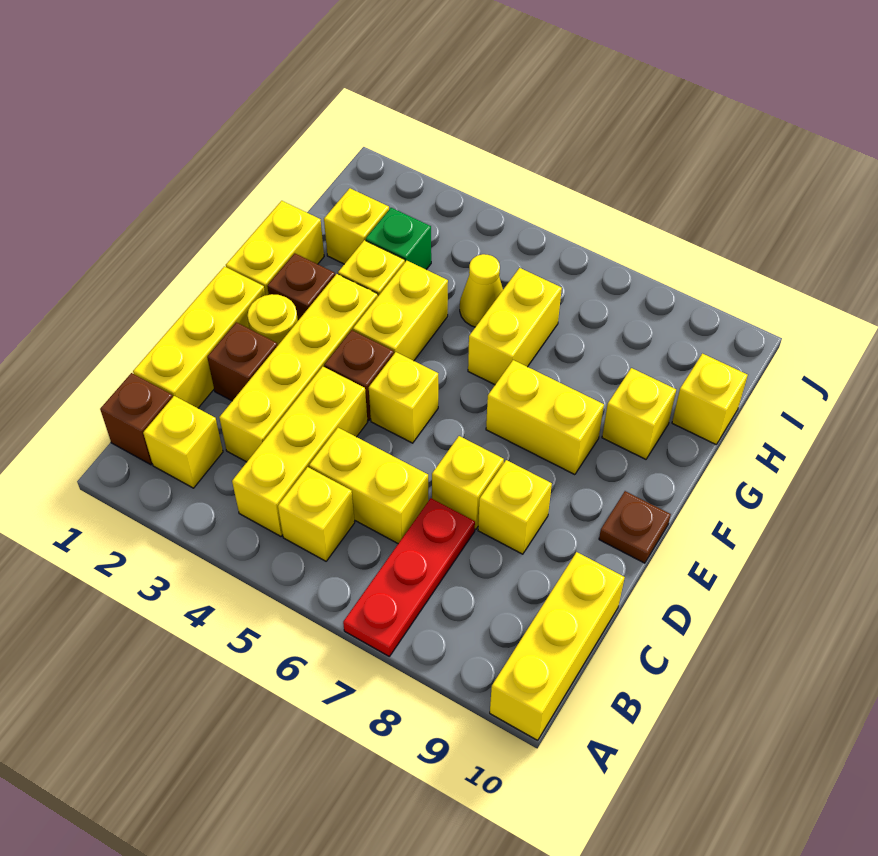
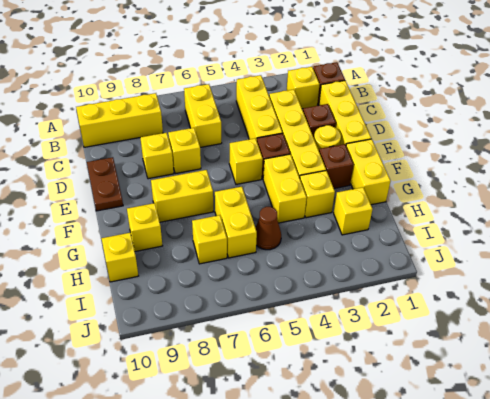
red 1x3 plate [343,498,475,656] -> none
yellow 1x3 brick [490,552,625,740] -> yellow 1x3 brick turned to [76,93,163,147]
yellow 1x1 brick [278,467,355,561] -> yellow 1x1 brick moved to [192,215,227,264]
yellow 1x2 brick [309,428,428,544] -> yellow 1x2 brick turned to [184,84,222,147]
brown 1x1 plate [599,491,671,563] -> brown 1x2 plate [87,157,123,211]
green 1x1 brick [366,208,431,270] -> none
yellow 1x1 cone [460,254,503,327] -> brown 1x1 cone [255,207,281,250]

